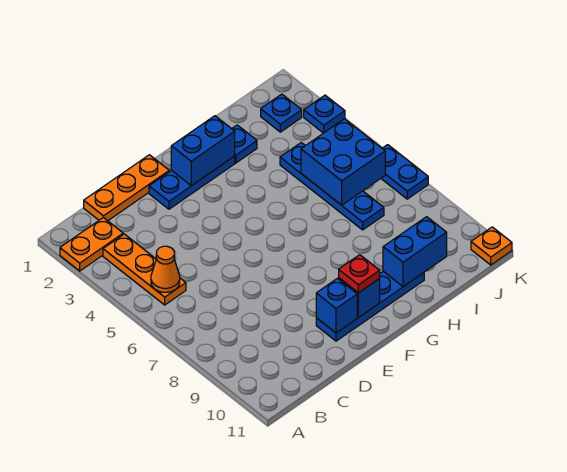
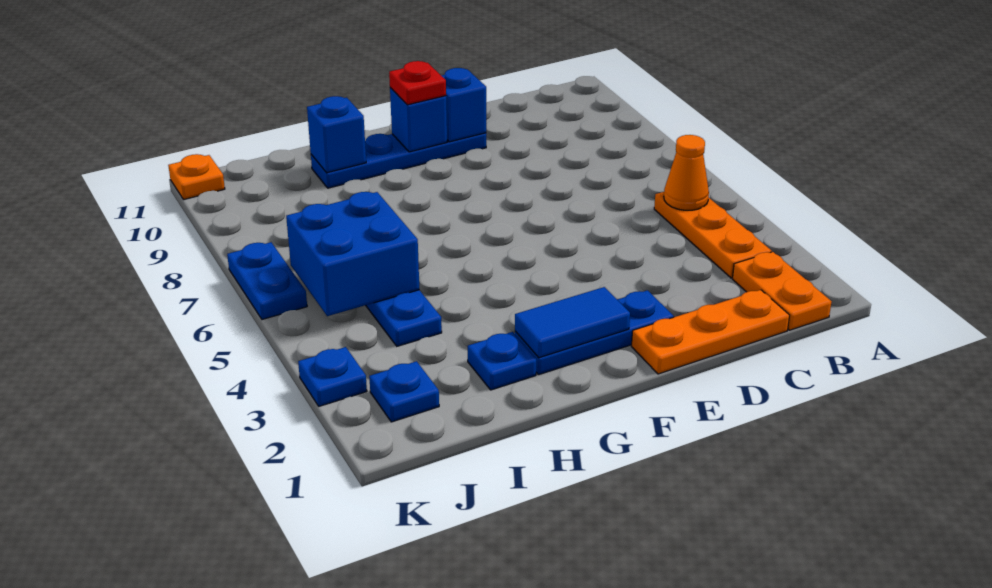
orange 1x2 plate [60,218,123,271] -> orange 1x2 plate turned to [733,252,832,330]
blue 1x2 brick [171,116,235,186] -> blue 1x2 tile [515,287,630,358]
blue 1x2 brick [383,217,447,287] -> blue 1x1 brick [307,96,366,173]

